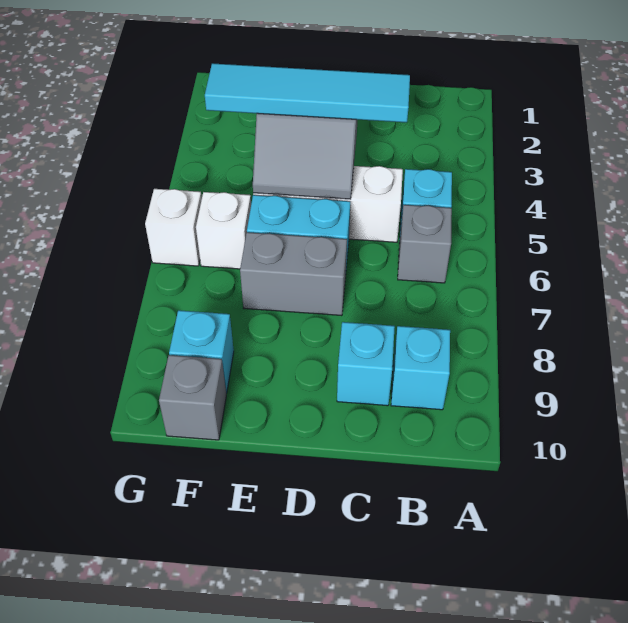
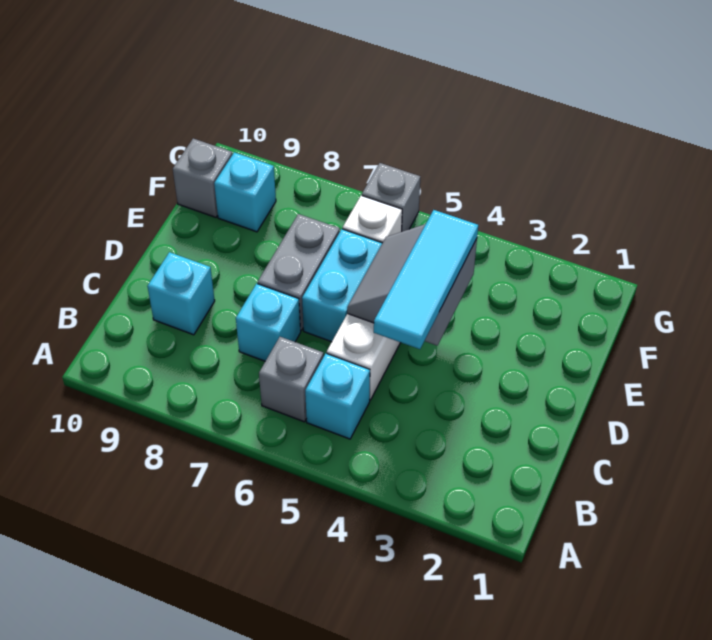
cyan 1x1 brick [391,326,450,410] -> cyan 1x1 brick moved to [236,284,301,361]
cyan 1x4 tile [205,63,410,123] -> cyan 1x3 tile [374,210,478,349]
white 1x1 brick [145,189,202,266] -> grey 1x1 brick [362,163,420,231]

